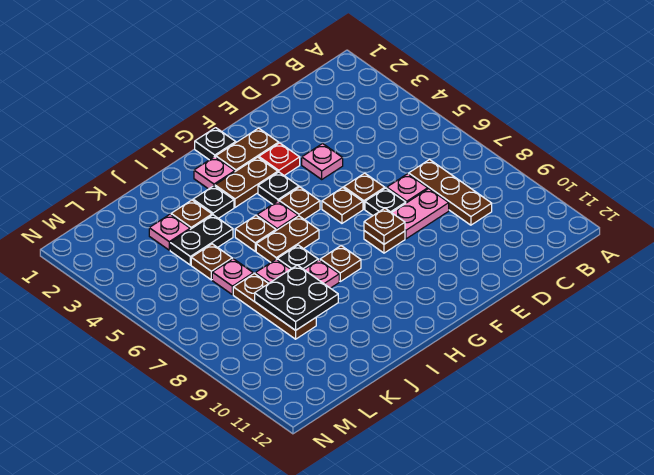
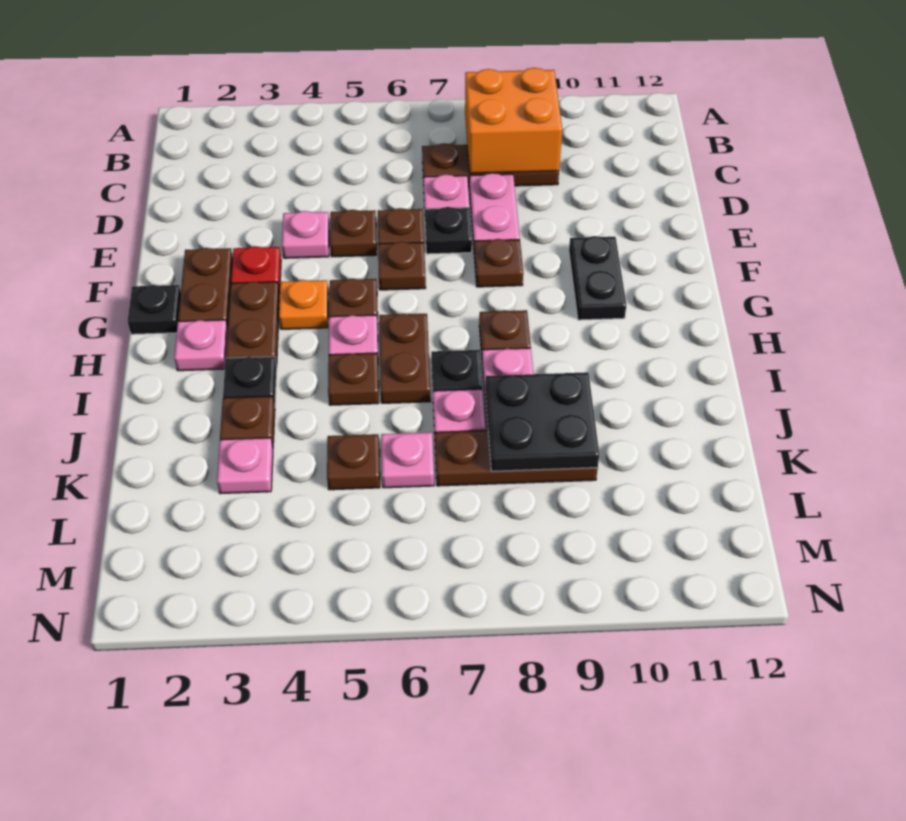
none -> orange 2x2 brick [465,68,562,174]
brown 1x1 plate [364,208,405,244] -> brown 1x1 plate moved to [330,210,377,257]
black 1x1 plate [258,172,299,204] -> orange 1x1 plate [279,280,329,329]
black 1x2 plate [170,215,233,265] -> black 1x2 plate moved to [569,236,626,320]

